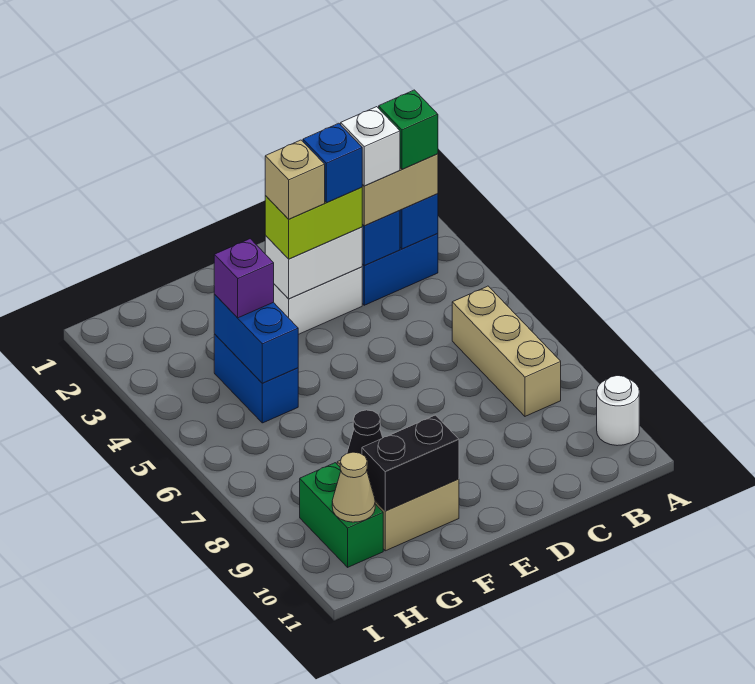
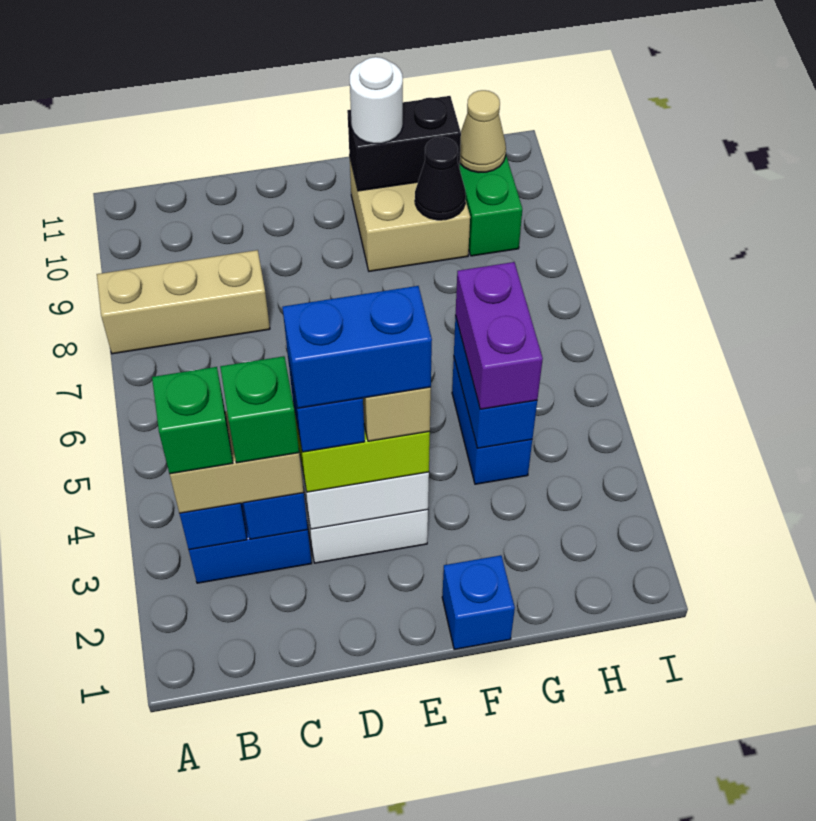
white 1x1 round brick [597,376,639,446] -> white 1x1 round brick moved to [350,57,403,144]
tan 1x3 brick [452,286,561,416] -> tan 1x3 brick turned to [97,250,270,354]
white 1x1 brick [341,107,400,186] -> green 1x1 brick [220,356,299,463]
none -> blue 1x2 brick [282,286,432,408]
none -> blue 1x1 brick [442,555,515,649]
purple 1x1 brick [214,239,274,318] -> purple 1x2 brick [456,262,543,409]

